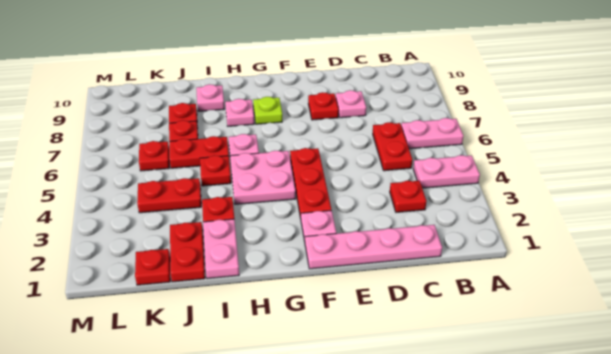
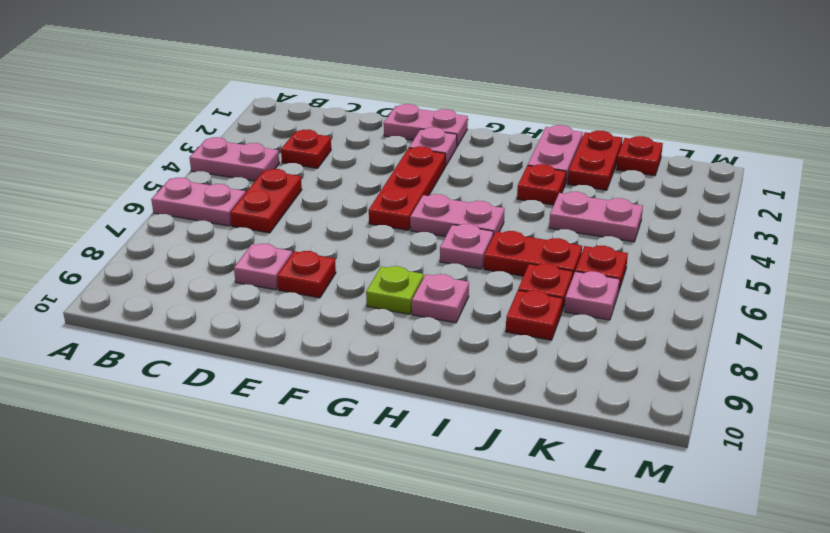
pink 1x4 plate [305,225,442,269] -> pink 1x2 plate [384,104,468,146]
pink 2x2 plate [230,151,296,204] -> pink 1x2 plate [410,194,505,237]
red 1x1 plate [200,155,231,186] -> none
pink 1x1 plate [196,84,224,111] -> pink 1x1 plate moved to [565,271,620,320]
red 1x2 plate [137,178,201,213] -> pink 1x2 plate [549,192,643,242]

